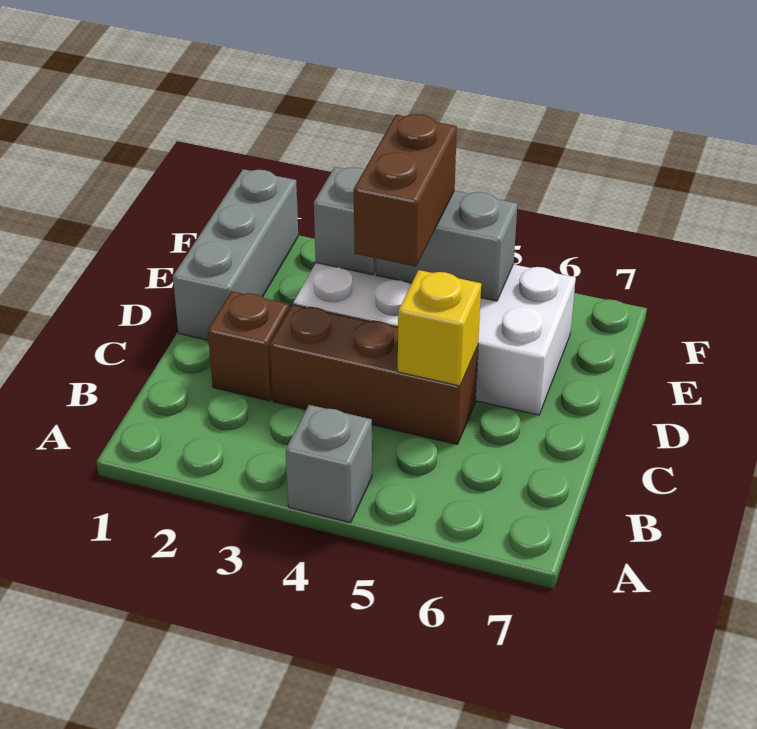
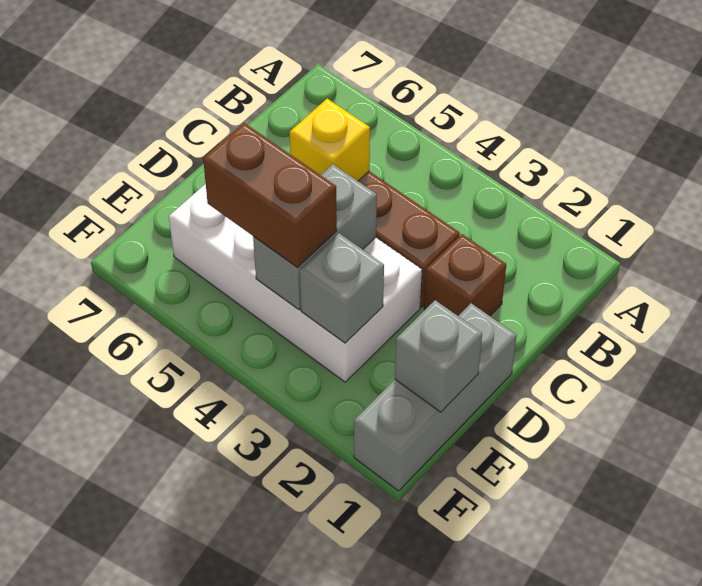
grey 1x1 brick [286,405,372,523] -> grey 1x1 brick moved to [395,300,482,412]
brown 1x2 brick [354,114,457,267] -> brown 1x2 brick turned to [203,123,337,267]
grey 1x2 brick [376,191,517,301] -> grey 1x2 brick turned to [253,164,377,310]

